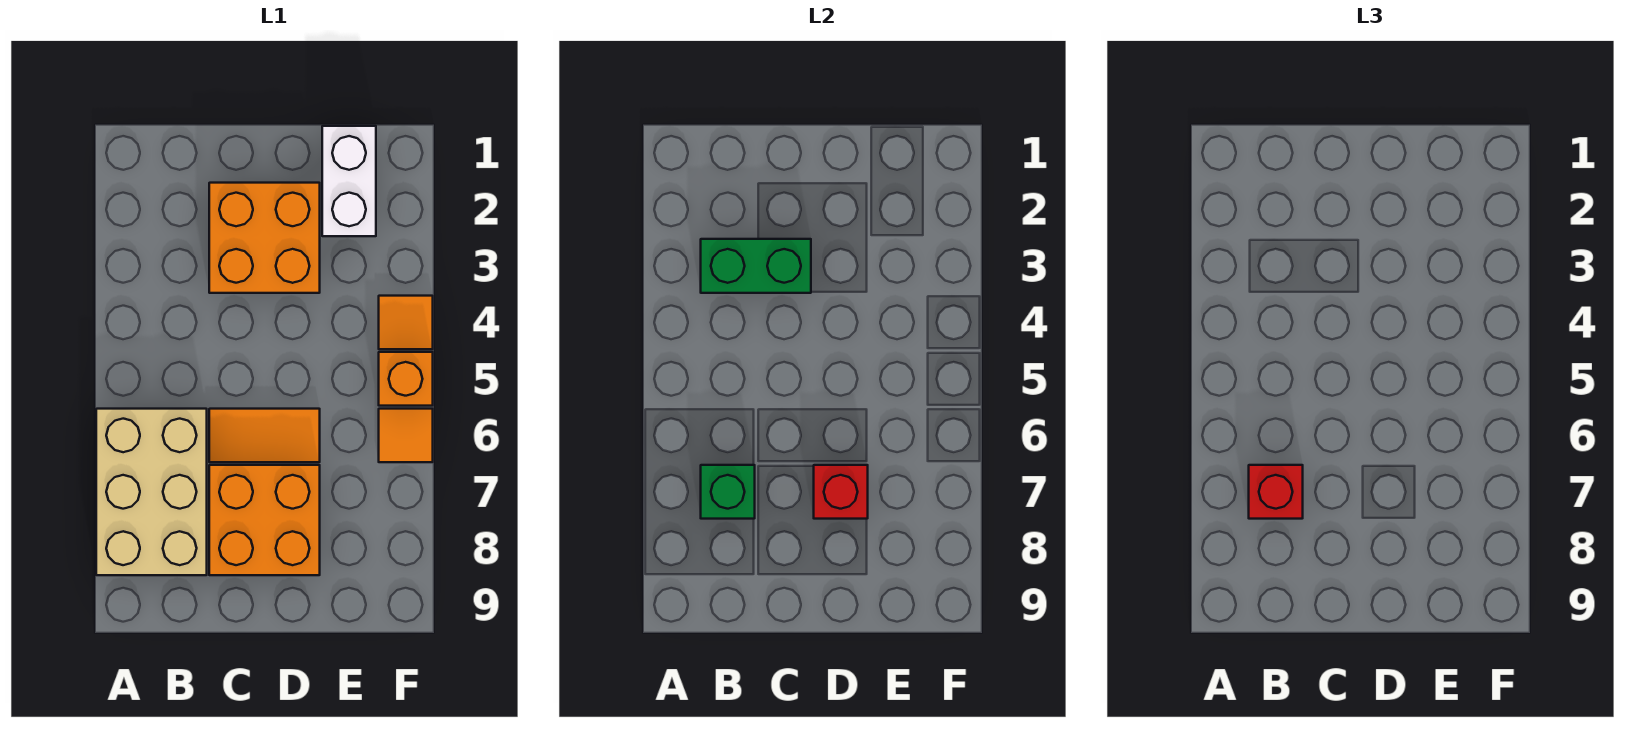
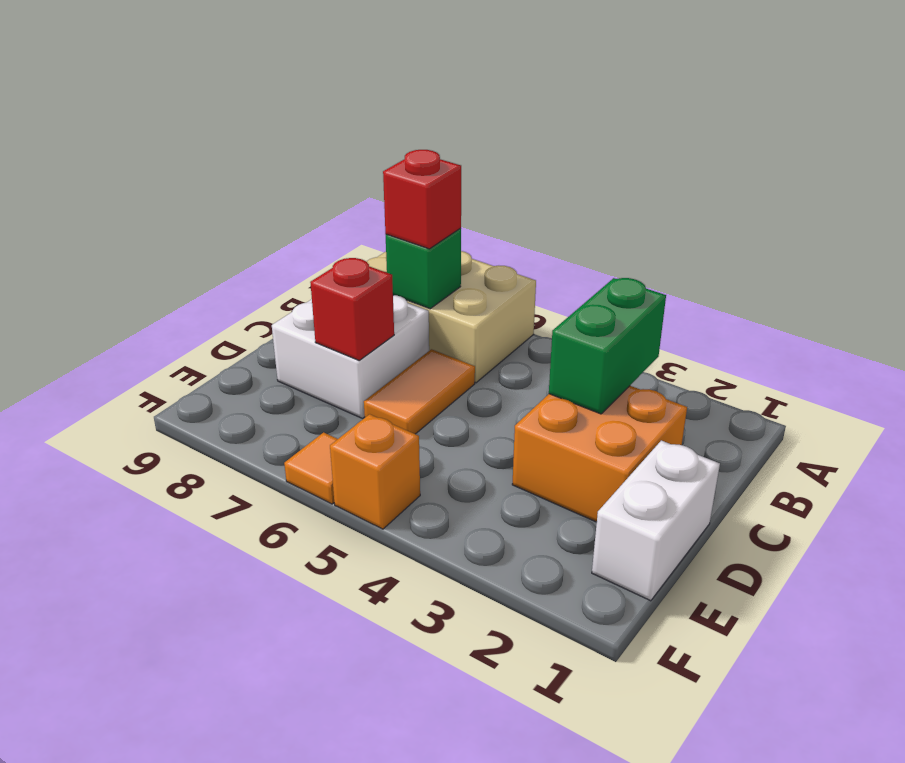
orange 2x2 brick [209,465,320,575] -> white 2x2 brick [272,295,429,418]
white 1x2 brick [322,126,376,236] -> white 1x2 brick turned to [592,441,720,601]
orange 1x1 tile [379,296,433,349] -> none

